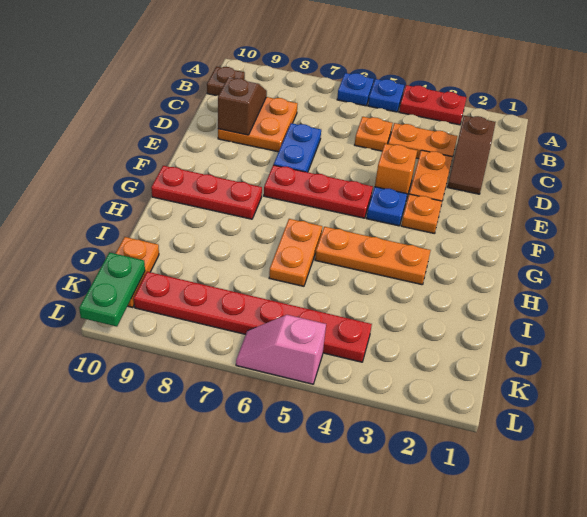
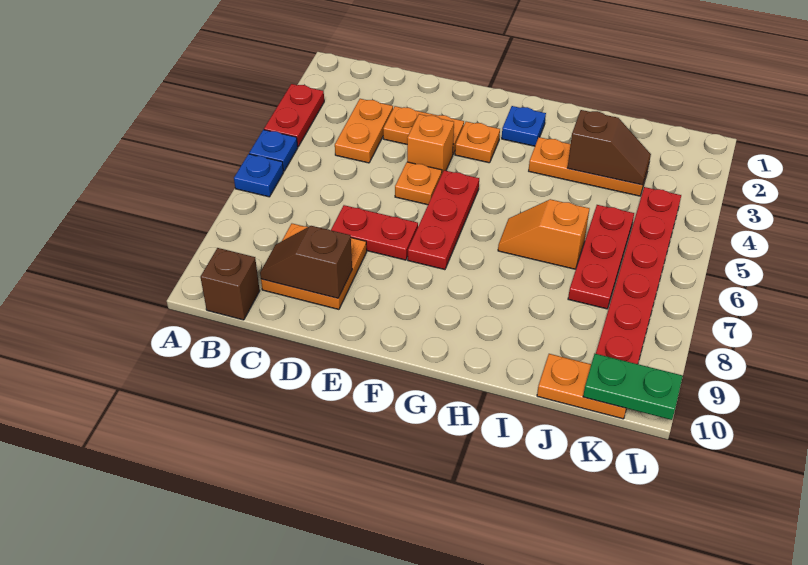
brown 1x1 plate [207,67,245,96] -> brown 1x1 brick [201,248,260,320]
brown 1x2 slope [448,116,496,194] -> brown 1x2 slope moved to [568,110,651,185]
orange 1x1 plate [355,117,393,151] -> orange 1x1 plate moved to [395,162,442,205]
blue 1x2 plate [274,123,321,172] -> red 1x2 plate [331,205,418,260]
blue 1x1 plate [366,187,407,226] -> blue 1x1 plate moved to [502,106,546,146]
red 1x3 plate [151,166,262,219] -> red 1x3 plate moved to [568,205,634,309]
orange 1x3 plate [315,227,431,285] -> orange 1x3 plate turned to [529,137,649,196]
orange 1x2 plate [269,219,322,286] -> orange 1x2 slope [498,199,590,269]
pink 1x2 slope [236,315,326,384] -> none

